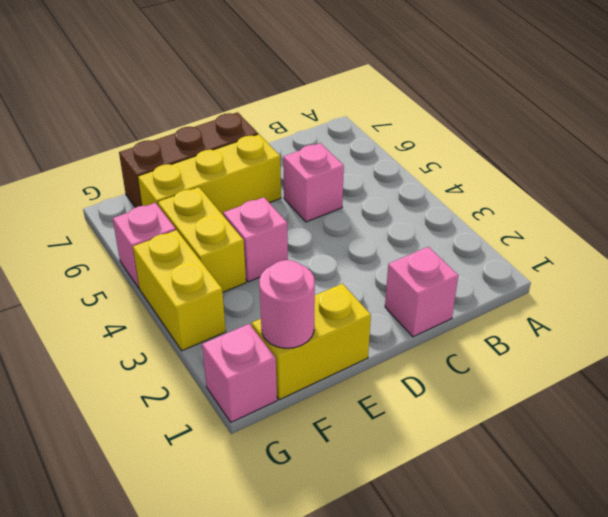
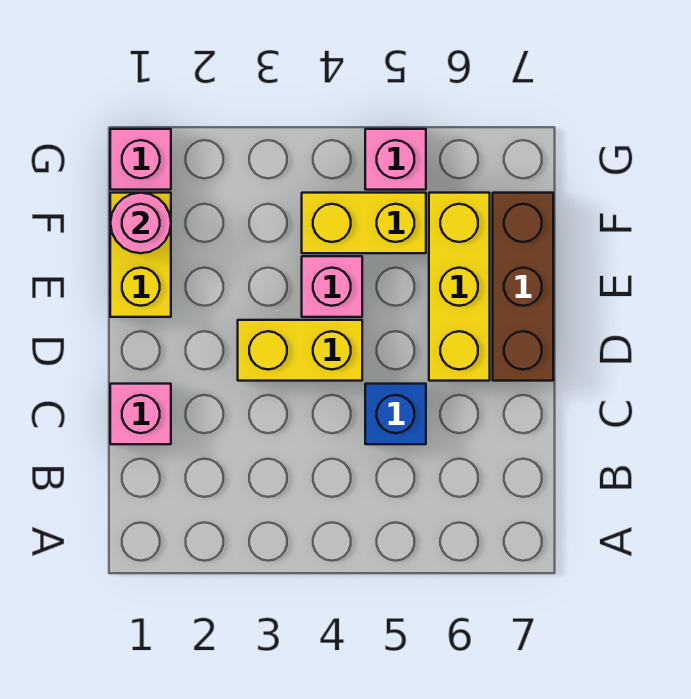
pink 1x1 brick [283,143,344,222] -> blue 1x1 brick [365,384,426,444]
yellow 1x2 brick [133,230,226,351] -> yellow 1x2 brick moved to [238,320,362,381]

